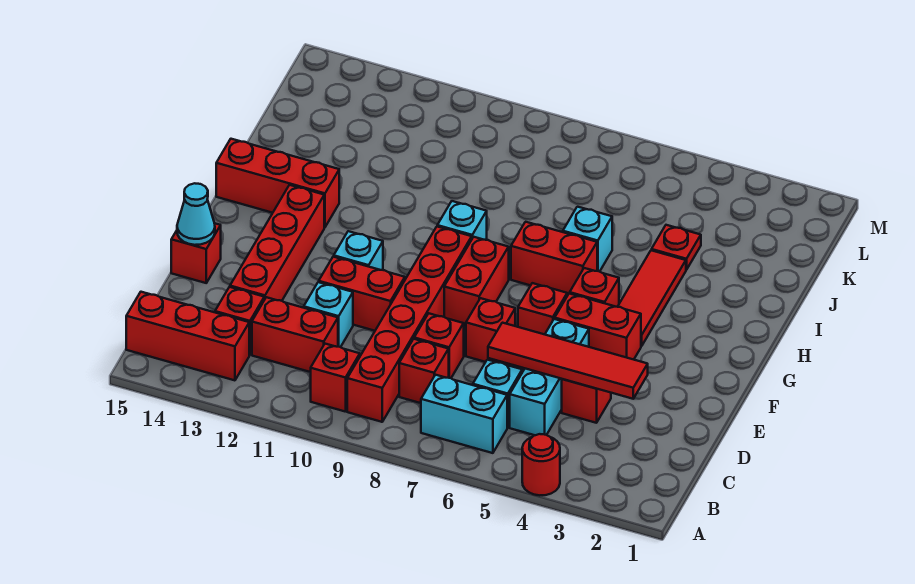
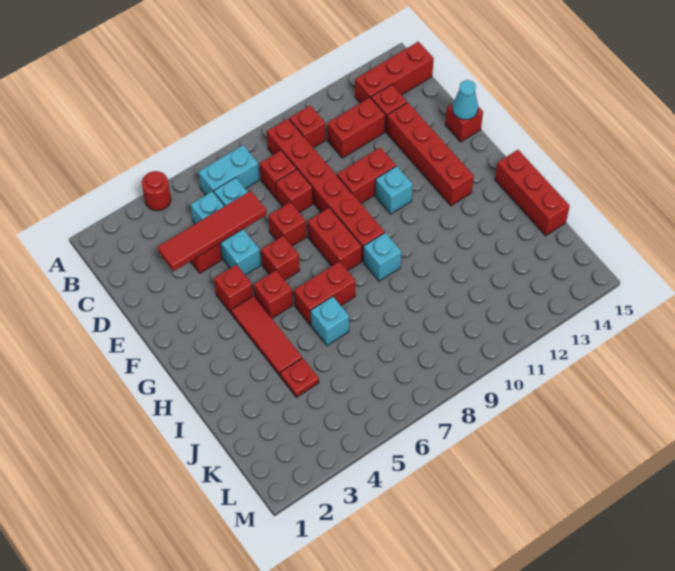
cyan 1x1 brick [304,282,353,347] -> none
red 1x2 brick [555,293,641,360] -> red 1x1 brick [214,265,253,314]
red 1x3 brick [216,139,339,227] -> red 1x3 brick turned to [495,150,570,236]

